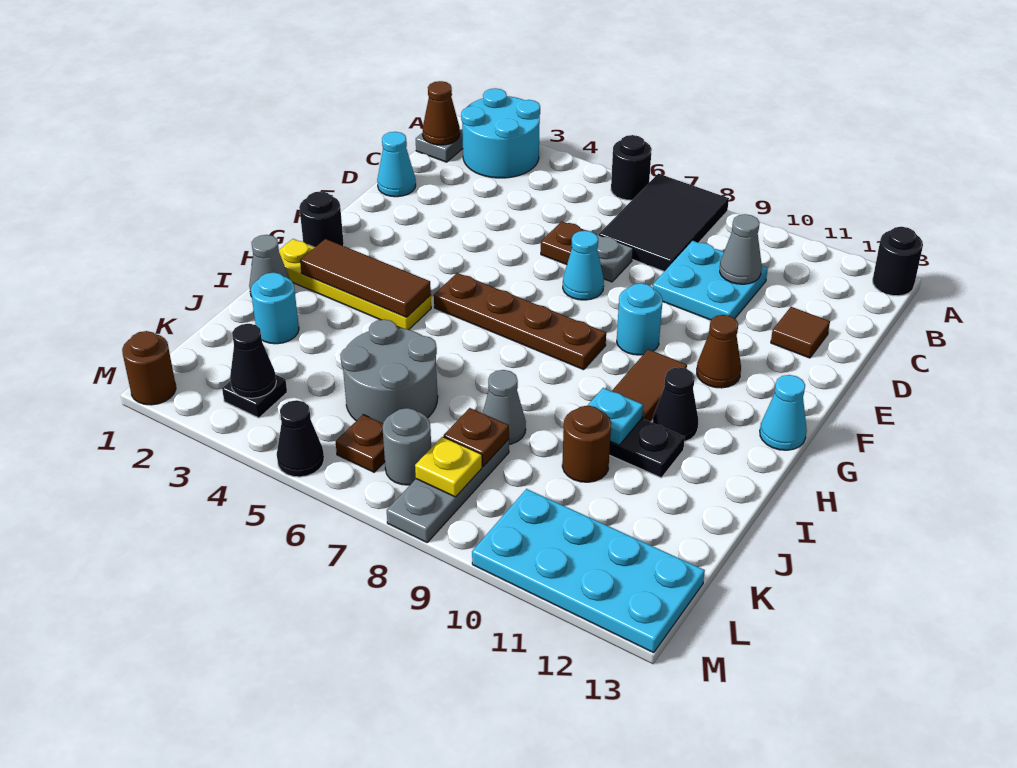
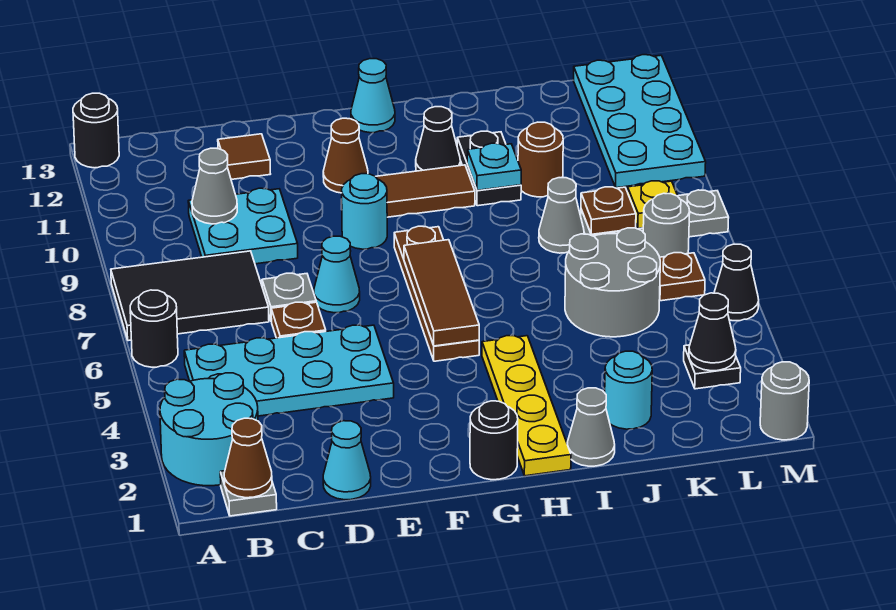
none -> cyan 2x4 plate [184,325,394,416]
brown 1x3 tile [300,239,431,317] -> brown 1x3 tile moved to [404,240,479,346]
brown 1x1 round brick [122,331,176,405] -> grey 1x1 round brick [760,362,809,440]

